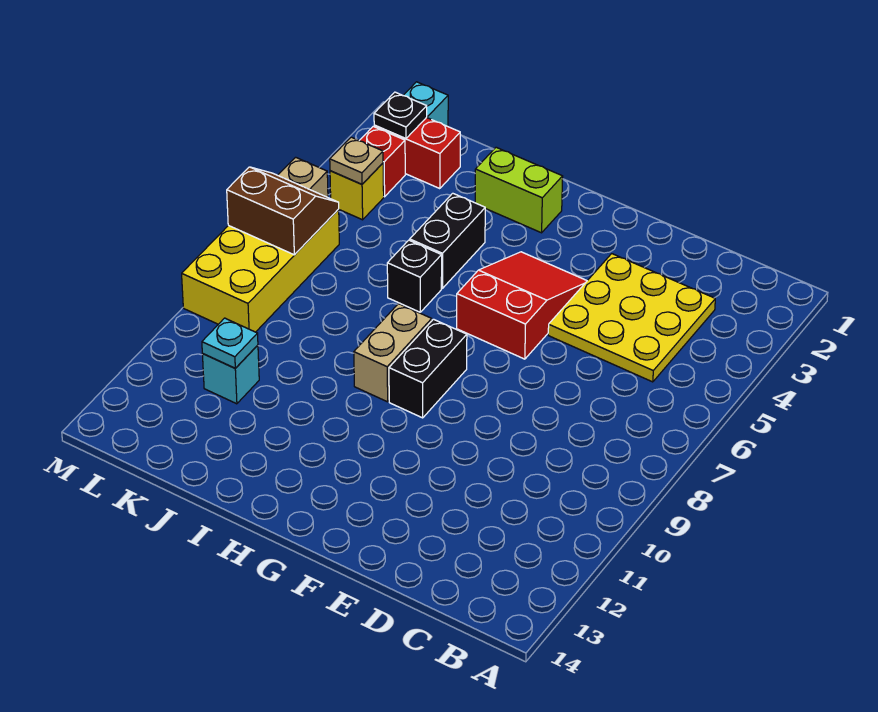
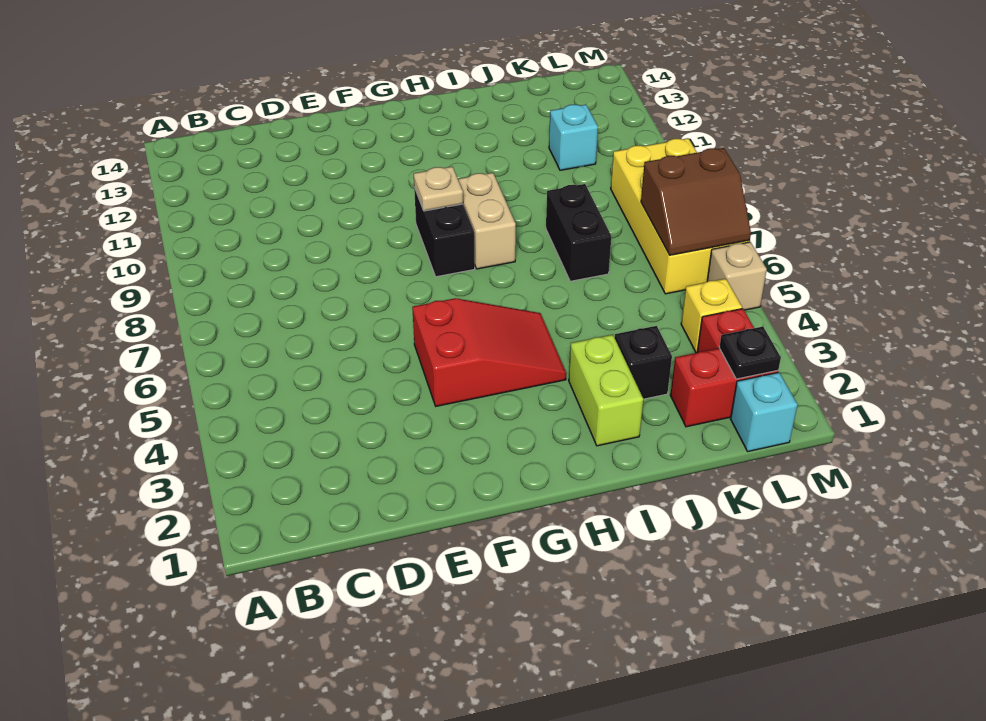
yellow 3x3 plate [548,254,715,382] -> none
red 2x3 slope [457,252,587,359] -> red 2x3 slope turned to [412,298,566,406]
lime 1x2 brick [475,147,563,233] -> lime 1x2 brick turned to [569,335,643,446]
black 1x2 brick [410,193,485,288] -> black 1x2 brick moved to [546,184,611,281]
black 1x1 brick [387,240,442,312] -> black 1x1 brick moved to [615,326,672,399]
cyan 1x1 plate [202,318,258,368] -> none
tan 1x1 plate [330,137,383,184] -> tan 1x1 plate moved to [414,167,463,211]

